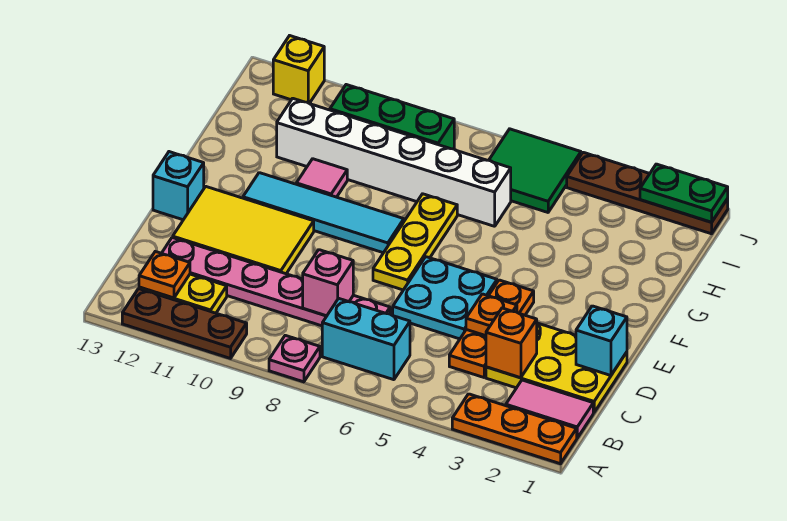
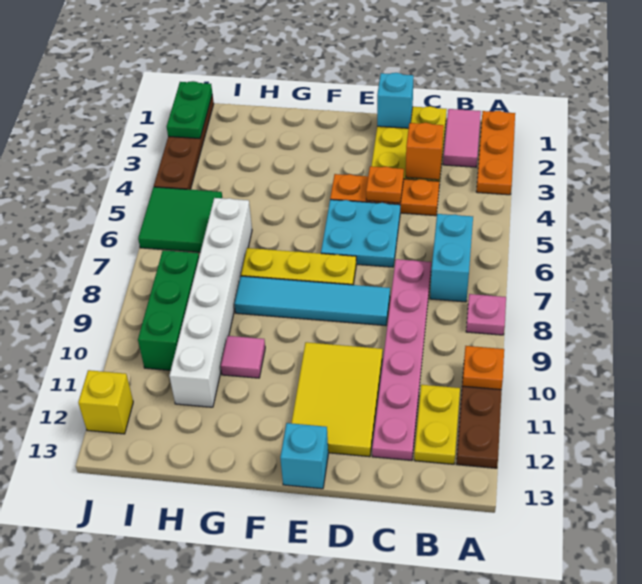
orange 1x1 plate [139,252,190,298] -> orange 1x1 plate moved to [462,346,504,390]
pink 1x1 brick [303,250,353,316] -> none
cyan 1x4 tile [243,173,404,253] -> cyan 1x4 tile turned to [234,276,390,326]

